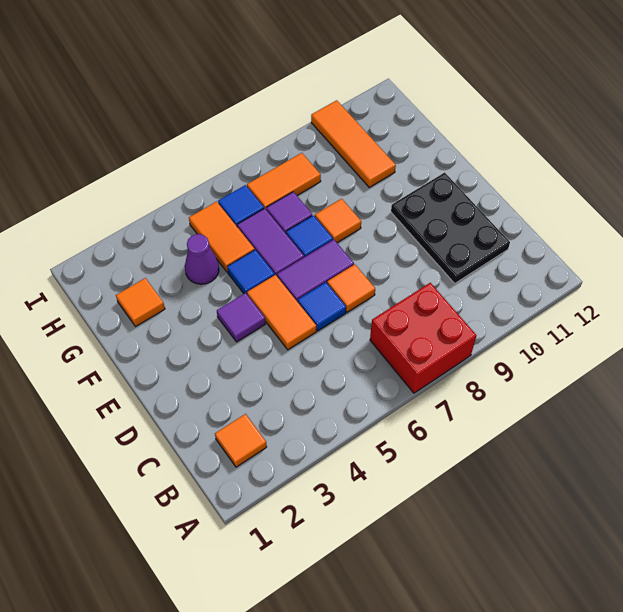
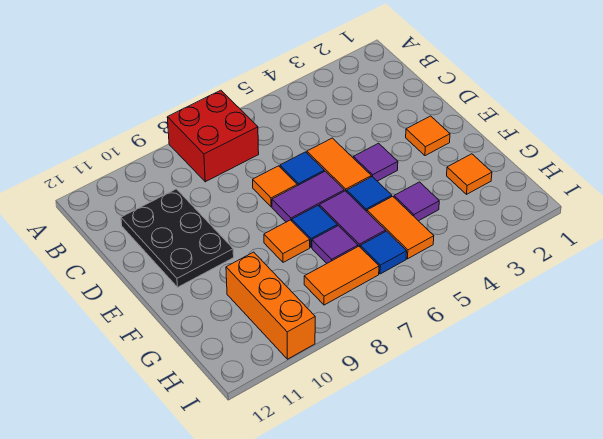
orange 1x1 tile [215,414,267,467] -> orange 1x1 tile moved to [406,116,450,156]
purple 1x1 cone [185,234,219,284] -> purple 1x1 tile [394,182,439,221]
orange 1x3 tile [311,100,396,187] -> orange 1x3 brick [226,252,315,359]

